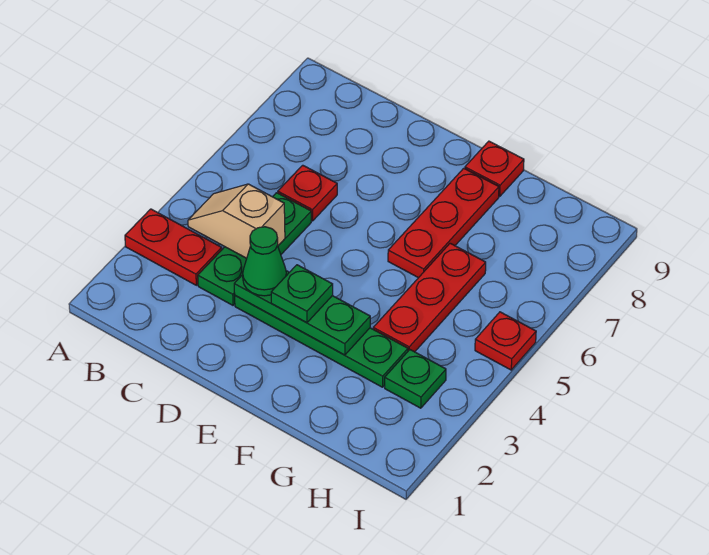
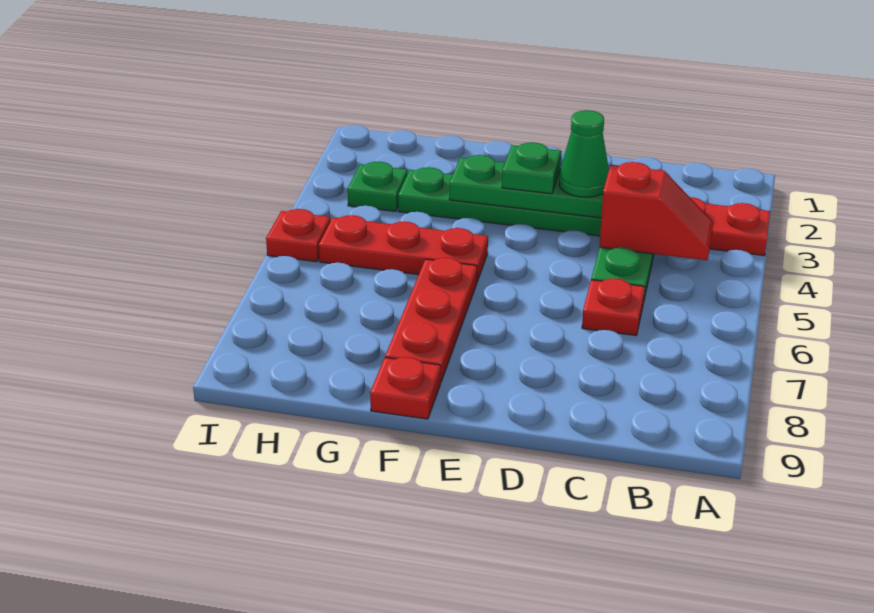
tan 1x2 slope [188,184,285,258] -> red 1x2 slope [599,162,713,260]
red 1x3 plate [373,243,486,352] -> red 1x3 plate turned to [319,215,488,282]

